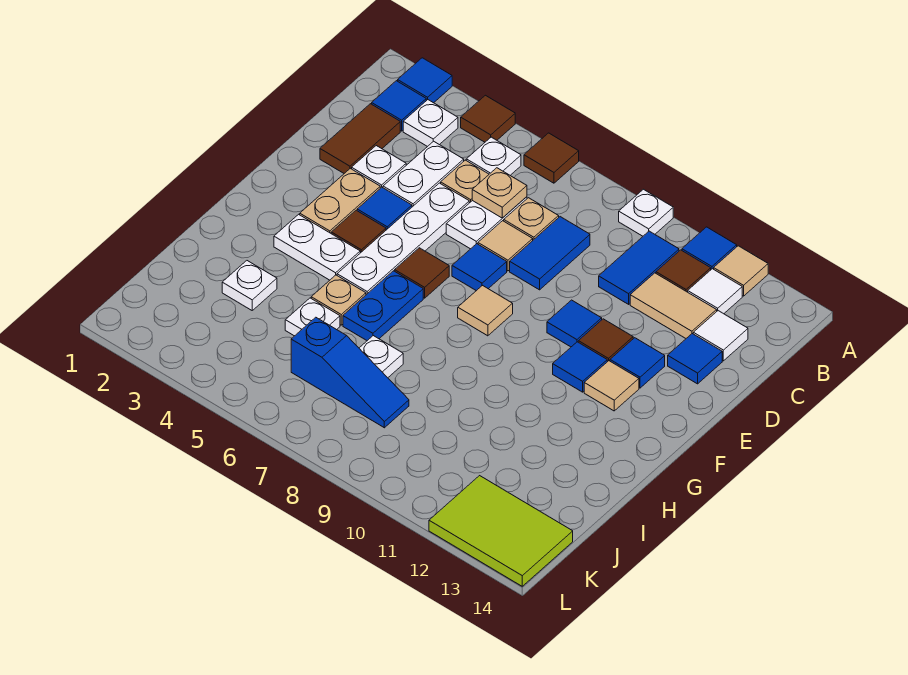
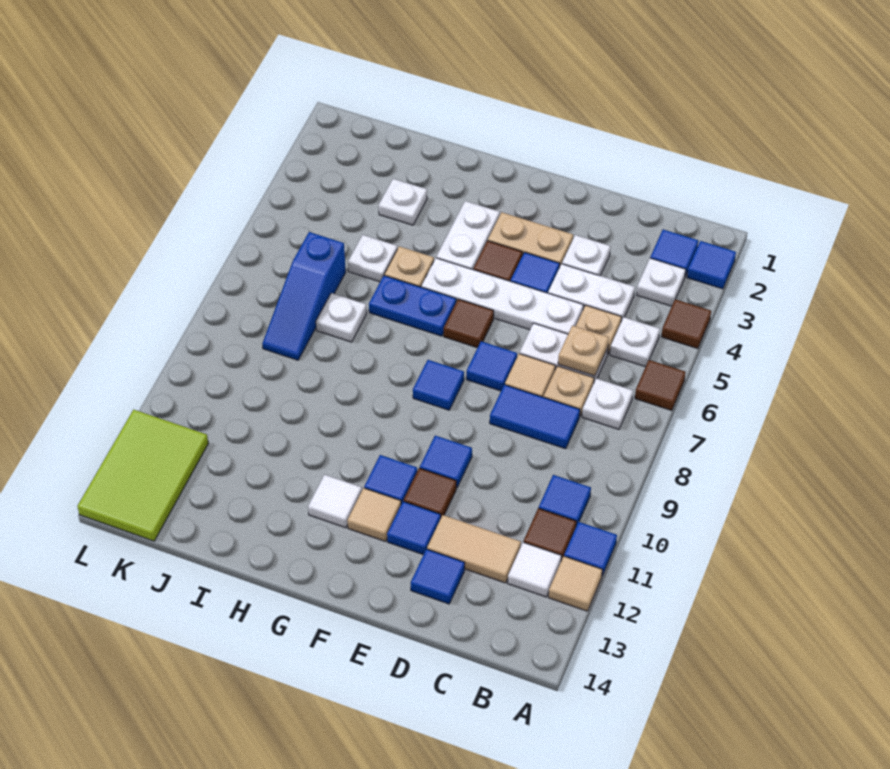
white 1x1 plate [619,189,673,236] -> white 1x1 plate moved to [582,379,633,429]
blue 1x2 tile [599,231,679,304] -> blue 1x1 tile [539,475,591,526]
brown 1x2 tile [320,104,400,173] -> none
tan 1x2 tile [630,273,717,338] -> tan 1x2 tile turned to [427,515,521,583]
white 1x1 tile [693,311,748,361] -> white 1x1 tile moved to [308,475,362,528]
tan 1x1 tile [458,286,513,336] -> blue 1x1 tile [413,360,464,410]

